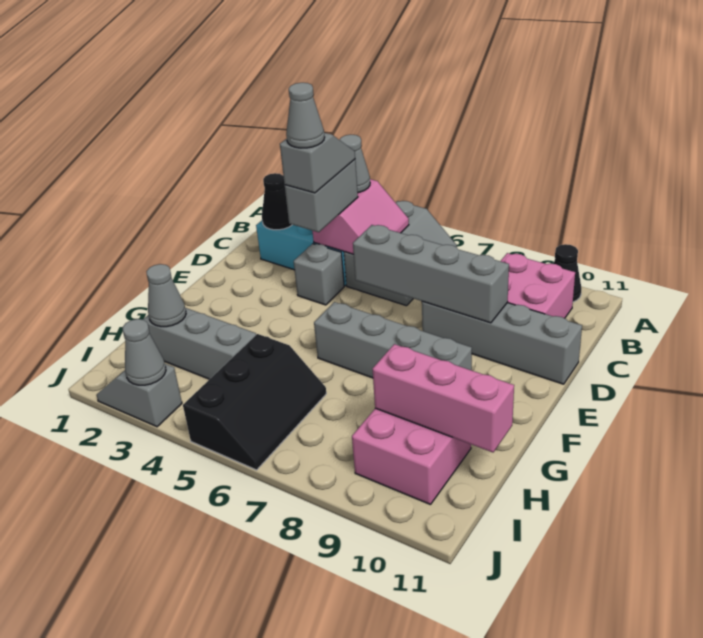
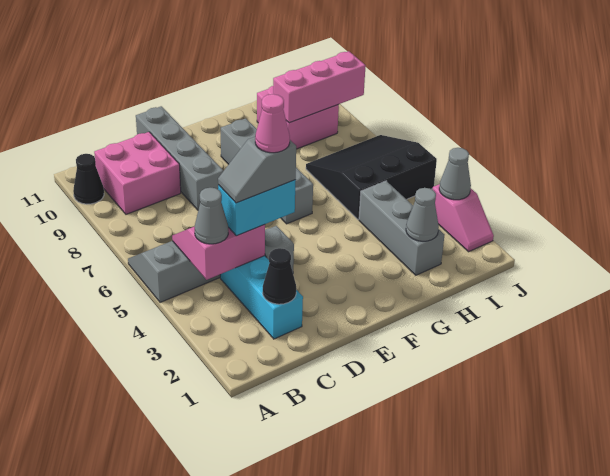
grey 1x2 brick [285,159,358,232] -> cyan 1x2 brick [218,180,296,236]
grey 1x1 cone [286,83,325,148] -> pink 1x1 cone [255,94,290,153]
grey 1x4 brick [353,225,509,323] -> none
black 2x3 slope [183,334,326,470] -> black 3x3 slope [306,135,437,220]
pink 1x3 brick [373,344,514,452] -> pink 1x3 brick turned to [273,51,366,123]
grey 1x2 slope [96,364,182,427] -> pink 1x2 slope [433,184,494,252]

